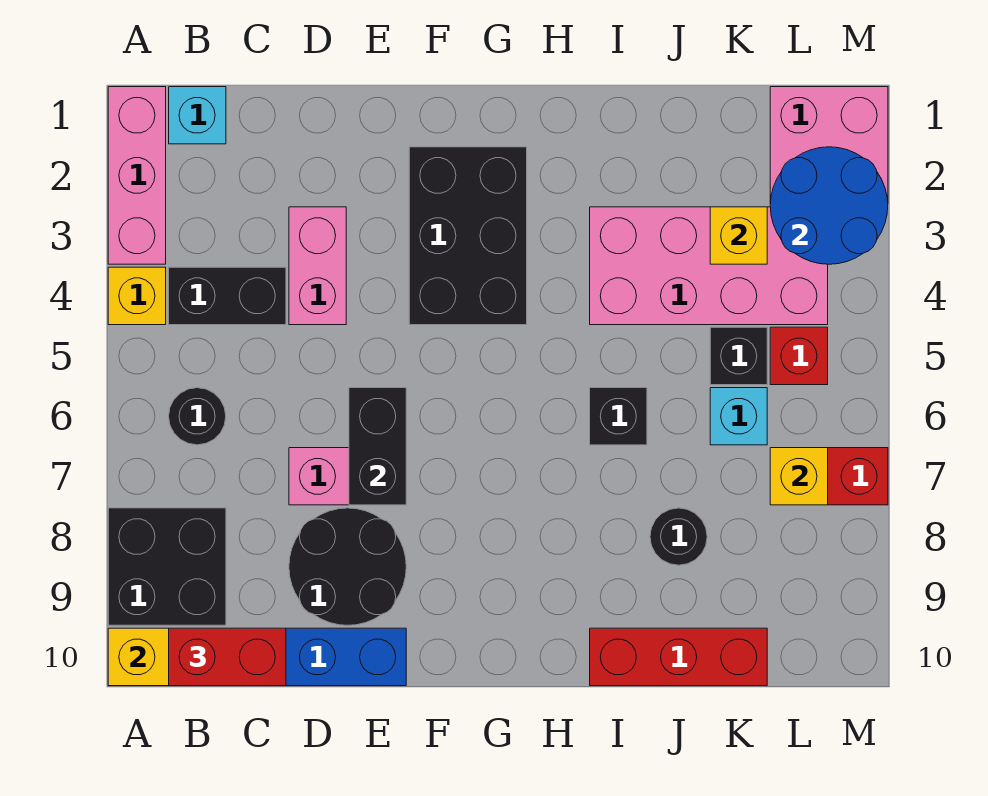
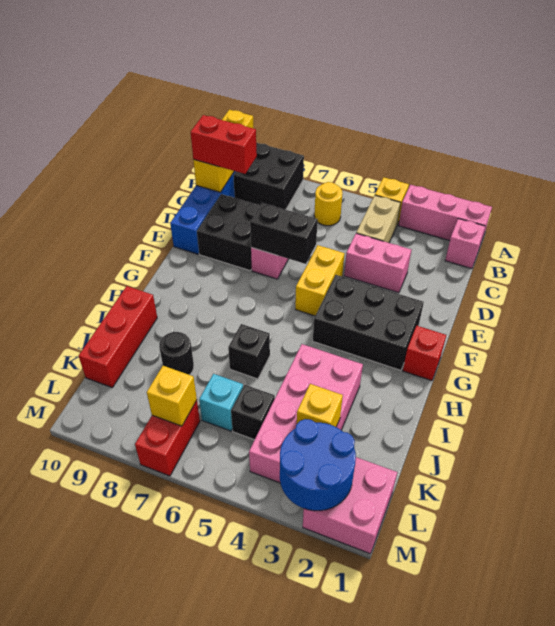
cyan 1x1 brick [169,87,226,144] -> pink 1x1 brick [445,219,485,269]
black 1x2 brick [169,267,286,325] -> tan 1x2 brick [356,195,400,243]
black 1x1 round brick [169,388,226,445] -> yellow 1x1 round brick [314,182,343,226]
red 1x2 brick [169,628,286,686] -> red 1x2 brick turned to [191,115,257,174]
black 2x2 round brick [289,508,406,625] -> black 2x2 brick [197,194,260,271]
none -> yellow 1x2 brick [295,245,345,316]
red 1x1 brick [770,327,828,385] -> red 1x1 brick moved to [403,326,446,381]

